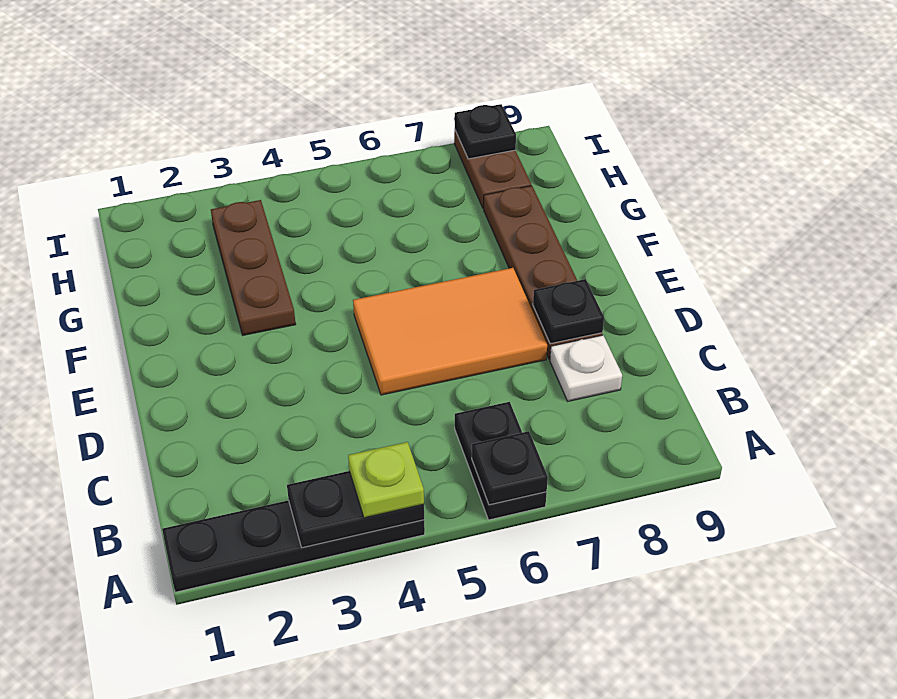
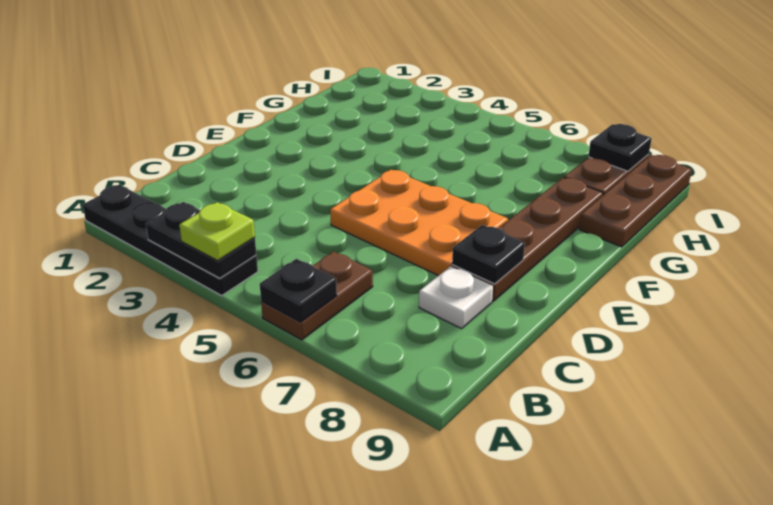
black 1x2 plate [455,402,547,520] -> brown 1x2 plate [261,251,373,340]
orange 2x3 tile [353,268,547,395] -> orange 2x3 plate [330,170,508,276]
brown 1x3 plate [211,200,296,335] -> brown 1x3 plate moved to [579,155,692,247]

